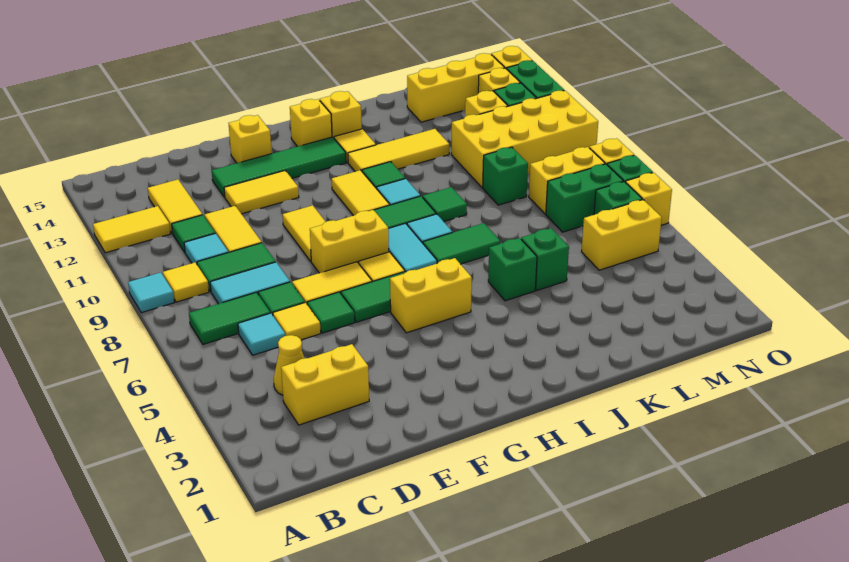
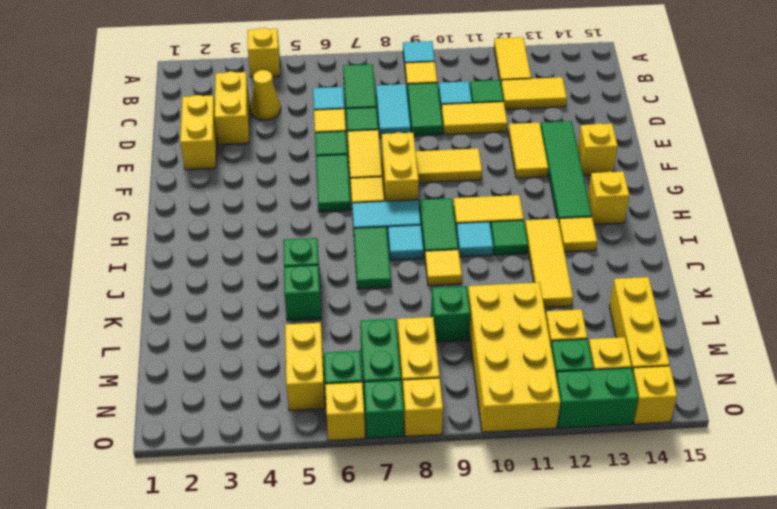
yellow 1x2 brick [390,258,472,333] -> yellow 1x2 brick moved to [180,95,217,170]
yellow 1x1 brick [320,91,362,138] -> yellow 1x1 brick moved to [248,28,280,77]
green 1x1 tile [423,187,467,221] -> yellow 1x1 tile [425,250,462,286]

